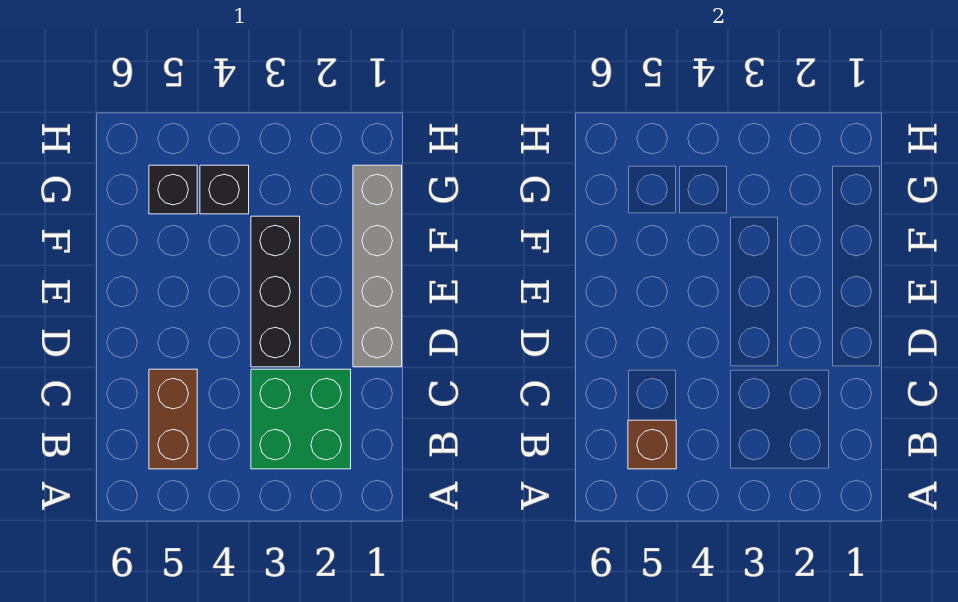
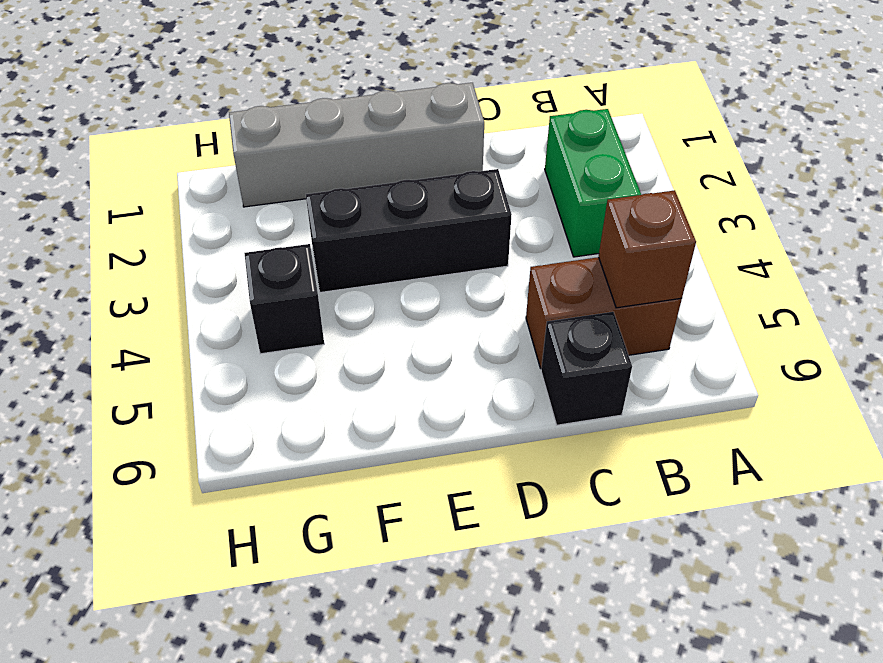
green 2x2 brick [251,369,351,469] -> green 1x2 brick [545,109,641,257]
black 1x1 brick [149,165,197,214] -> black 1x1 brick moved to [541,312,632,425]

